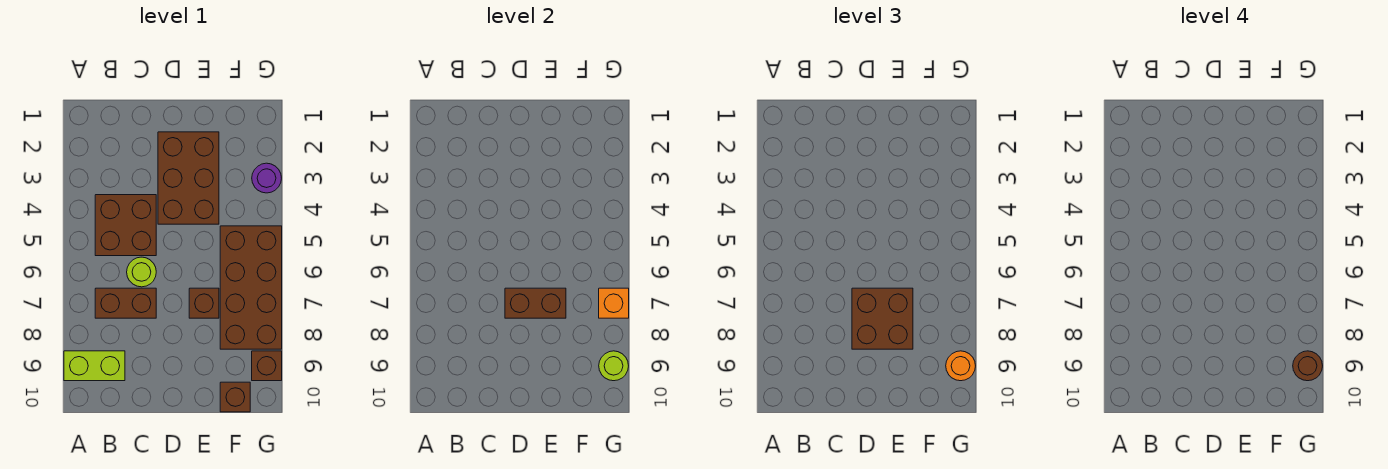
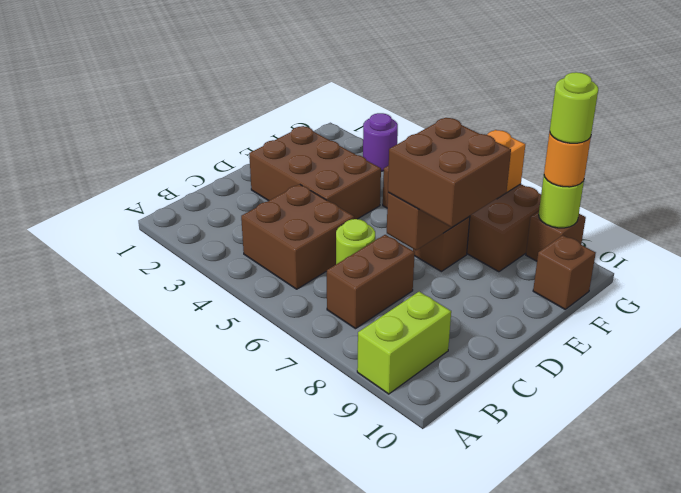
brown 1x1 round brick [1293,351,1322,381] -> lime 1x1 round brick [550,72,598,143]

